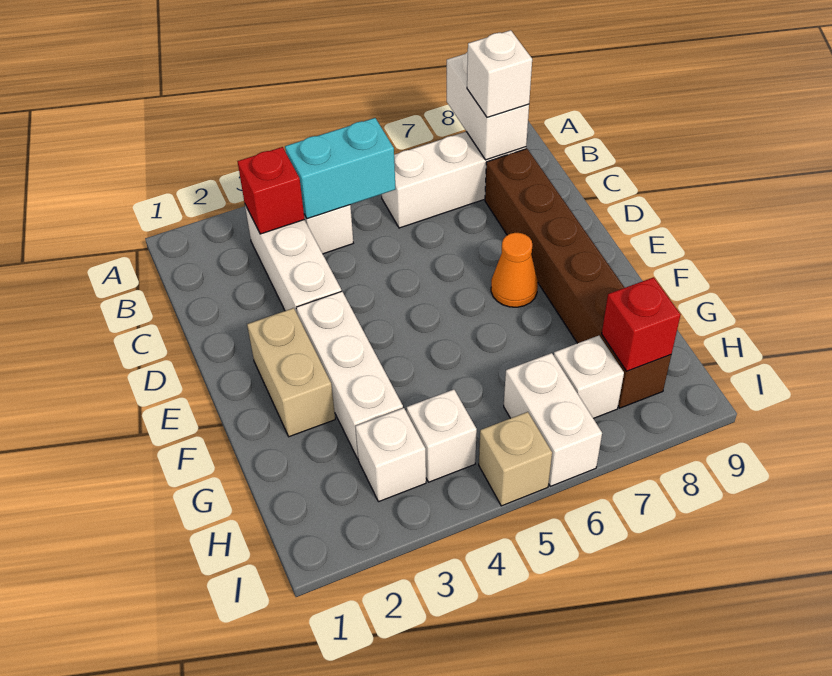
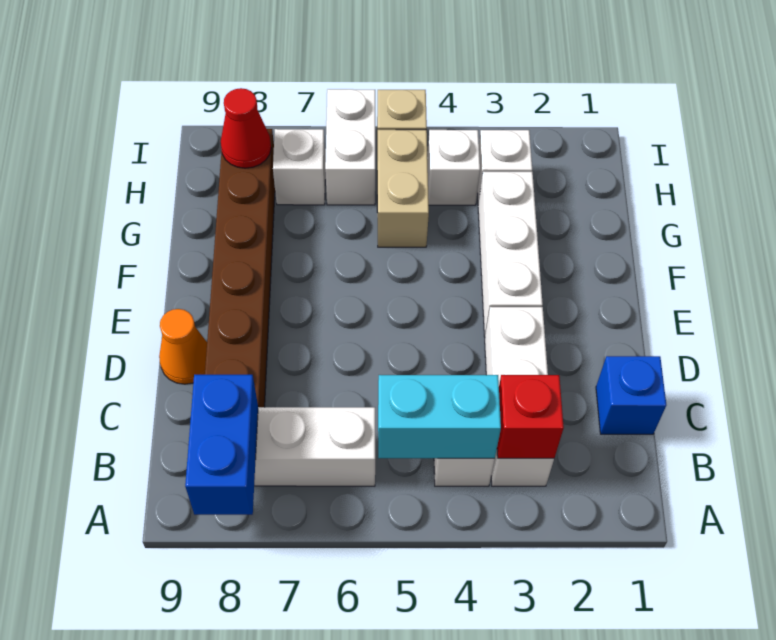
white 1x2 brick [447,52,529,160] -> blue 1x2 brick [185,375,258,515]
white 1x1 brick [467,30,532,117] -> none
none -> blue 1x1 brick [596,356,666,434]
tan 1x2 brick [247,308,335,437] -> tan 1x2 brick moved to [377,130,429,247]
orange 1x1 cone [491,233,538,307] -> orange 1x1 cone moved to [159,309,207,384]
red 1x1 brick [602,277,681,371] -> red 1x1 cone [221,88,271,168]

